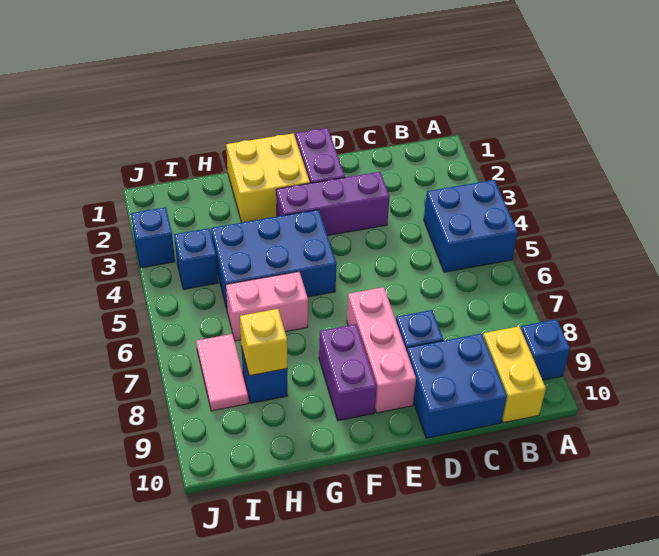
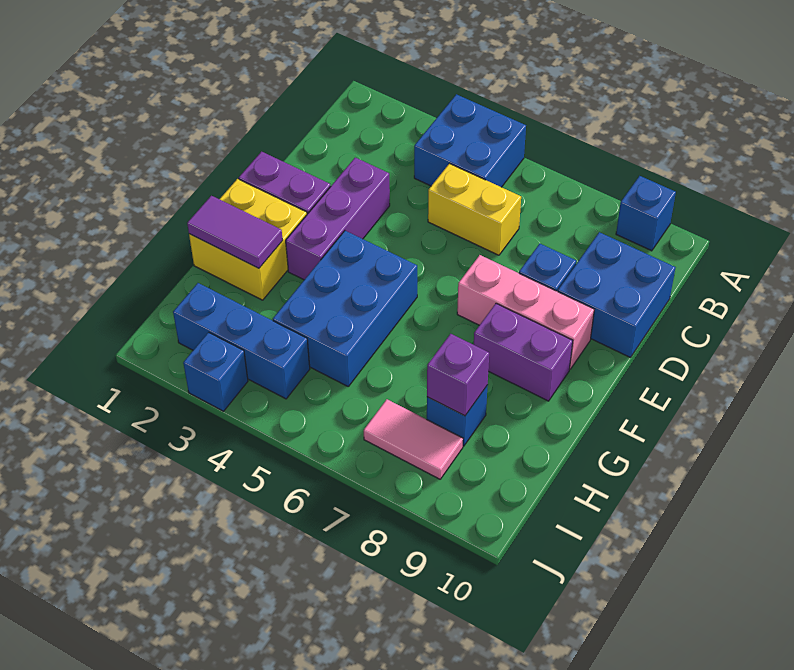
yellow 1x2 brick [483,326,546,423] -> yellow 1x2 brick moved to [428,164,521,255]
none -> purple 1x2 tile [187,196,283,268]
pink 1x2 brick [226,272,308,341] -> none
yellow 1x1 brick [240,309,287,376] -> purple 1x1 brick [427,334,489,416]
blue 1x1 brick [174,228,218,289] -> blue 1x3 brick [173,283,310,399]

